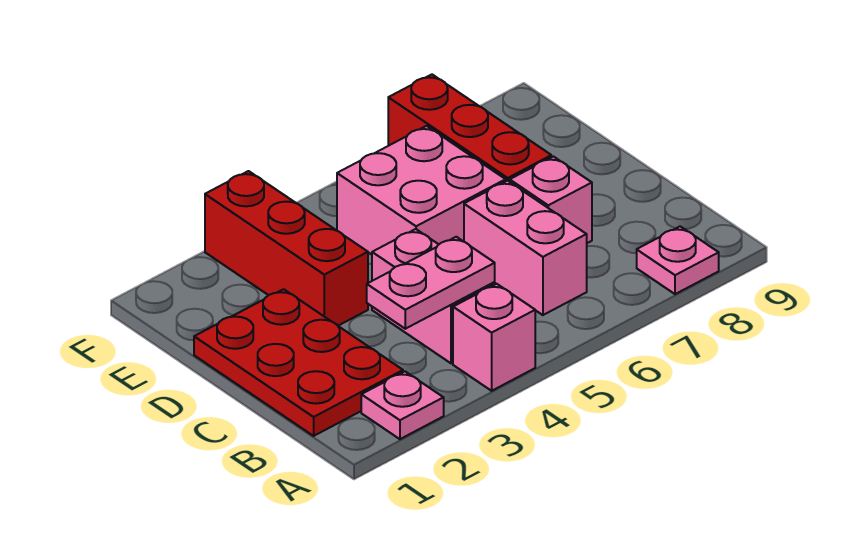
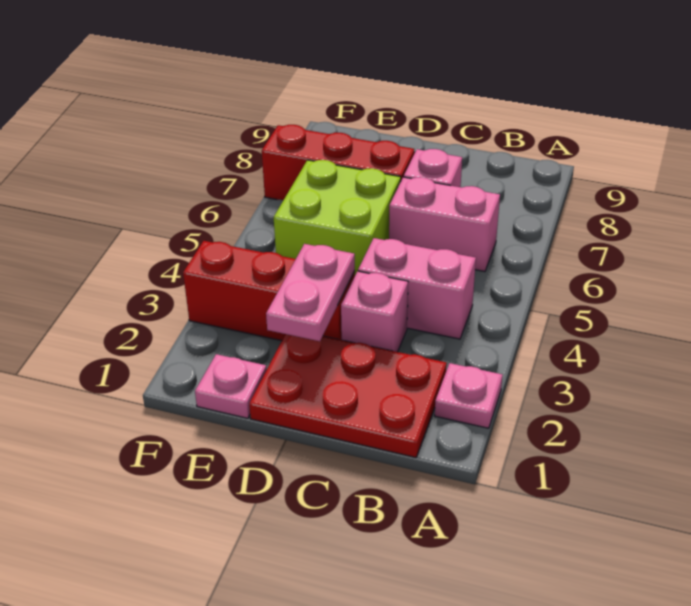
pink 1x1 brick [453,284,535,391] -> pink 1x1 brick moved to [341,271,408,352]
pink 1x1 plate [637,226,719,294] -> pink 1x1 plate moved to [195,354,267,418]
pink 1x2 plate [367,237,495,329] -> pink 1x2 plate moved to [266,244,355,341]
pink 2x2 brick [337,126,506,255] -> lime 2x2 brick [274,160,401,275]

